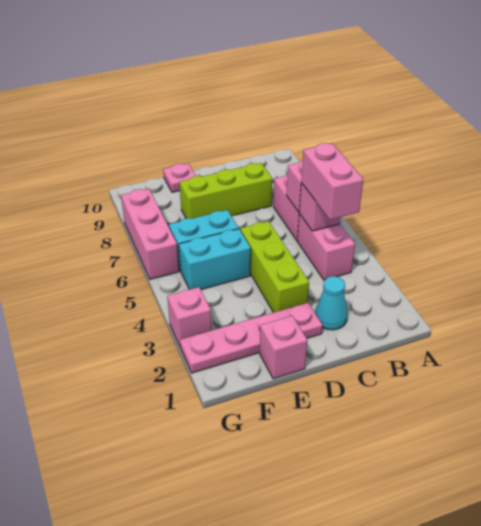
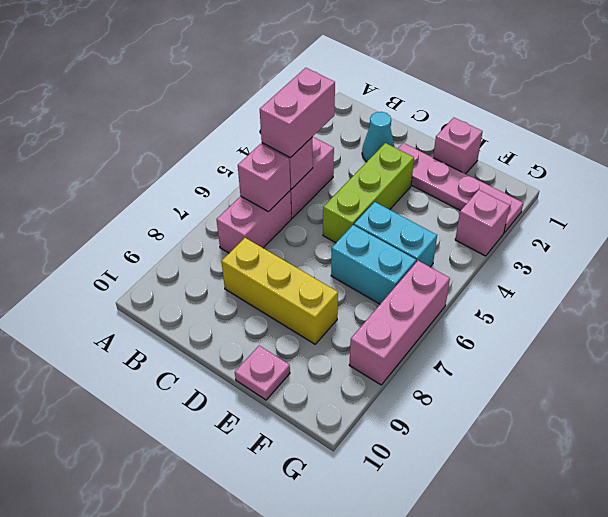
lime 1x3 brick [179,163,272,219] -> yellow 1x3 brick [221,238,338,344]

